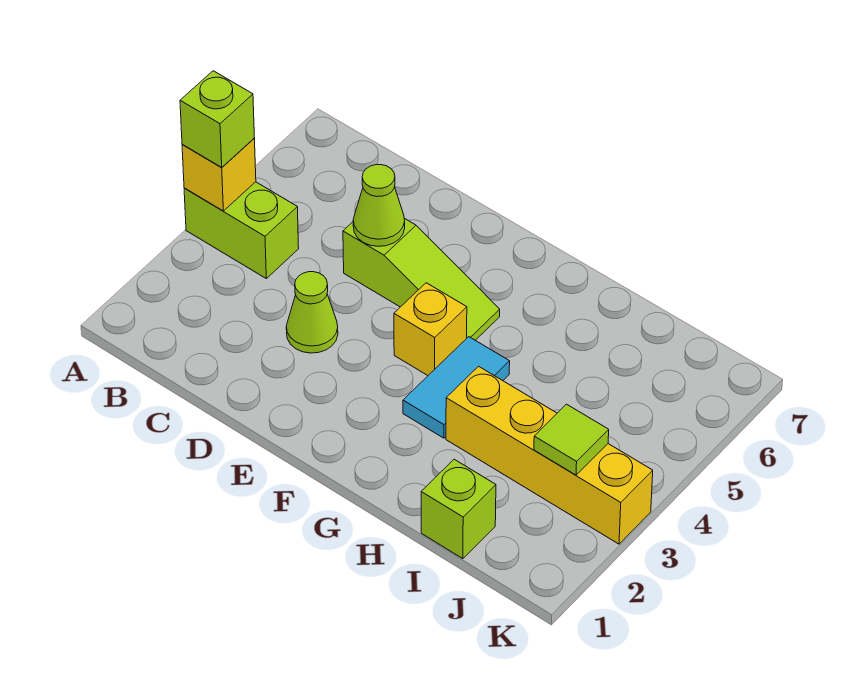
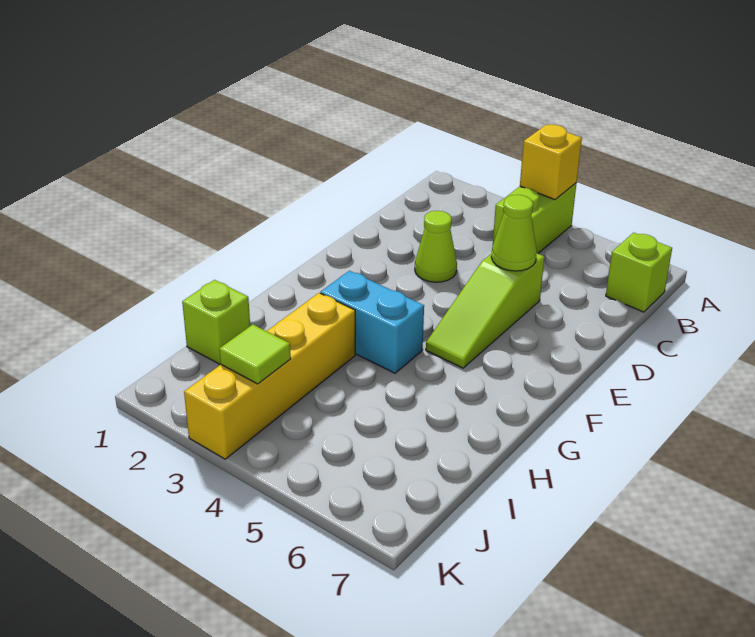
lime 1x1 brick [180,71,254,167] -> lime 1x1 brick moved to [606,233,672,312]
yellow 1x1 brick [394,283,467,375] -> none
cyan 1x2 tile [403,337,510,438] -> cyan 1x2 brick [320,271,424,373]

